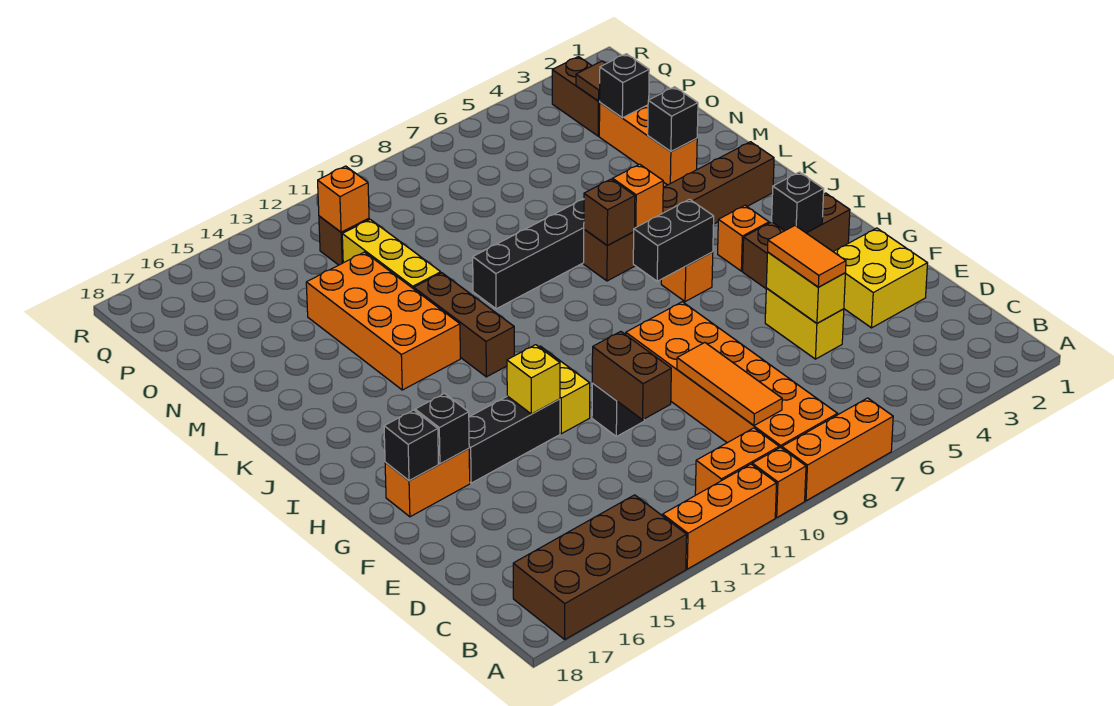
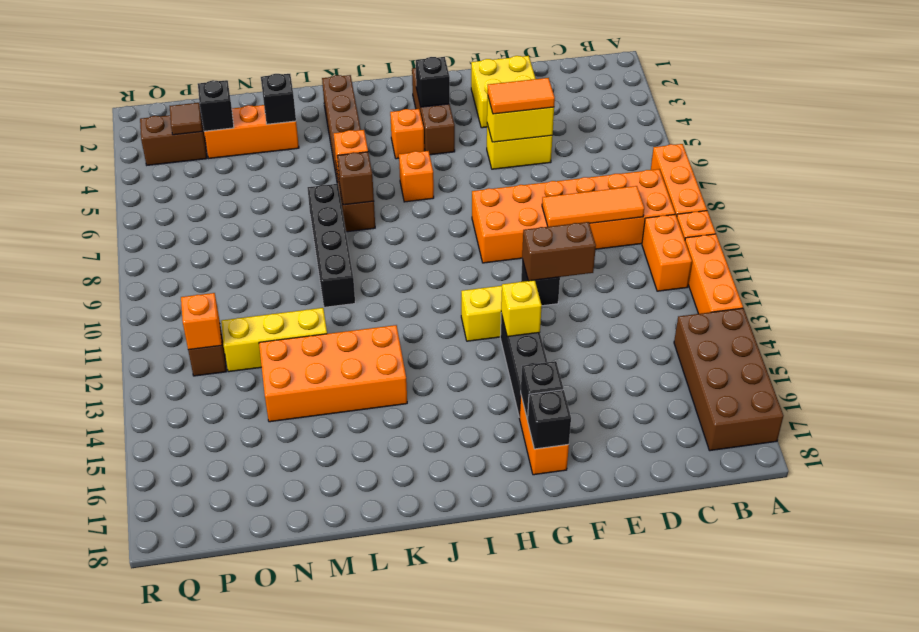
black 1x2 brick [633,199,714,281] -> none
brown 1x3 brick [414,273,514,377] -> none

